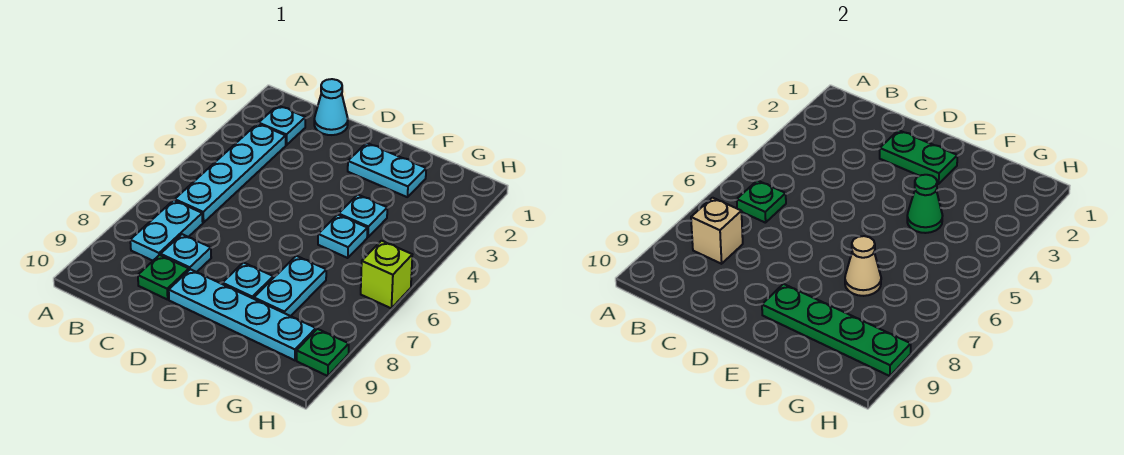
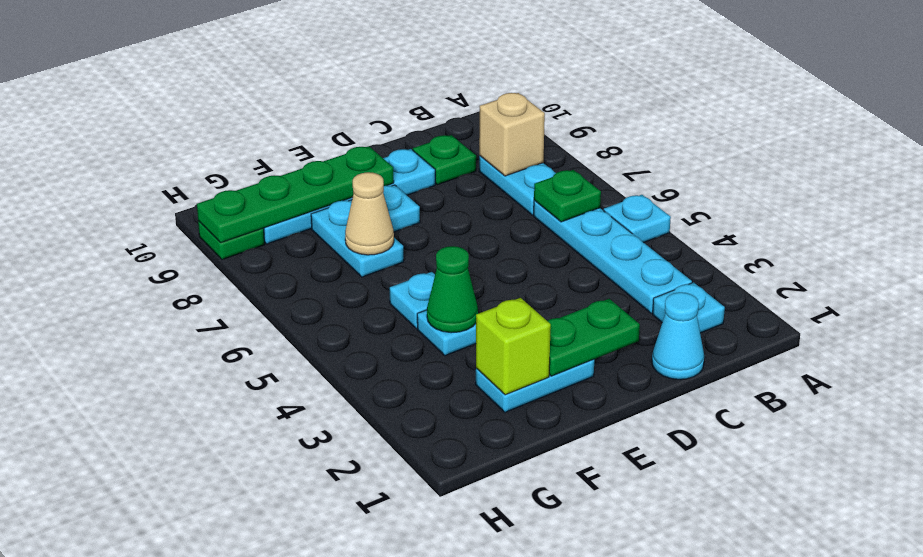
cyan 1x1 plate [161,234,211,272] -> cyan 1x1 plate moved to [604,195,671,243]
lime 1x1 brick [361,241,412,308] -> lime 1x1 brick moved to [476,298,551,395]

